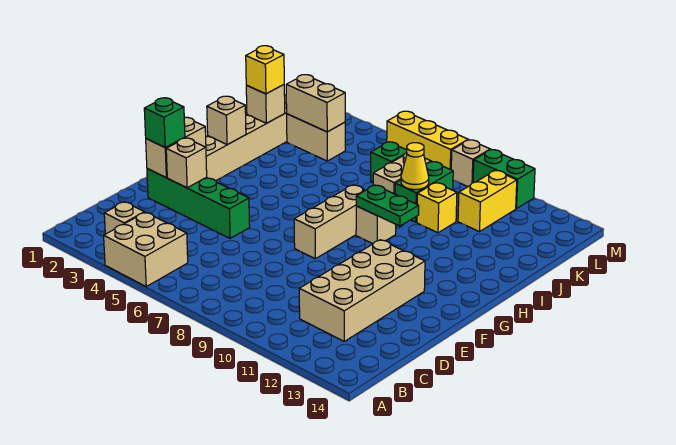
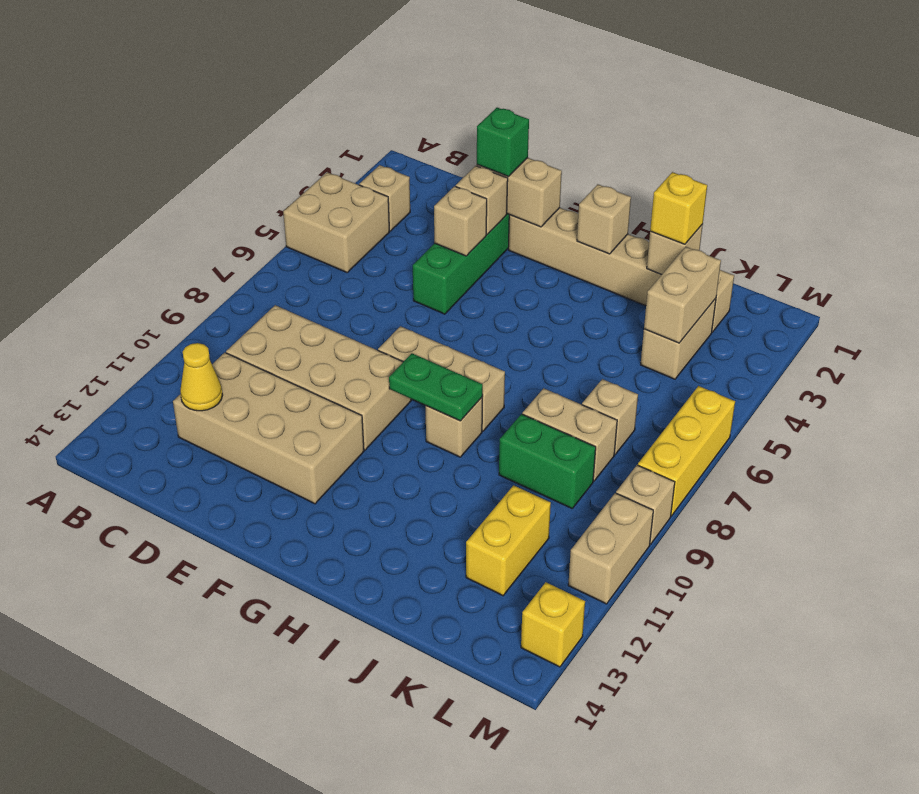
none -> tan 2x4 brick [226,305,411,450]
none -> tan 1x1 brick [434,186,487,256]
green 1x2 plate [356,185,419,226] -> green 1x2 plate turned to [389,353,483,421]
yellow 1x1 cone [401,143,429,190] -> yellow 1x1 cone moved to [180,343,223,411]
yellow 1x1 brick [417,183,457,233] -> yellow 1x1 brick moved to [521,582,585,667]
green 1x1 brick [371,142,407,182] -> tan 1x1 brick [582,379,638,455]
yellow 1x2 brick [458,171,517,232] -> yellow 1x2 brick turned to [466,485,551,596]
green 1x2 brick [473,150,535,209] -> tan 1x2 brick [568,493,653,604]

